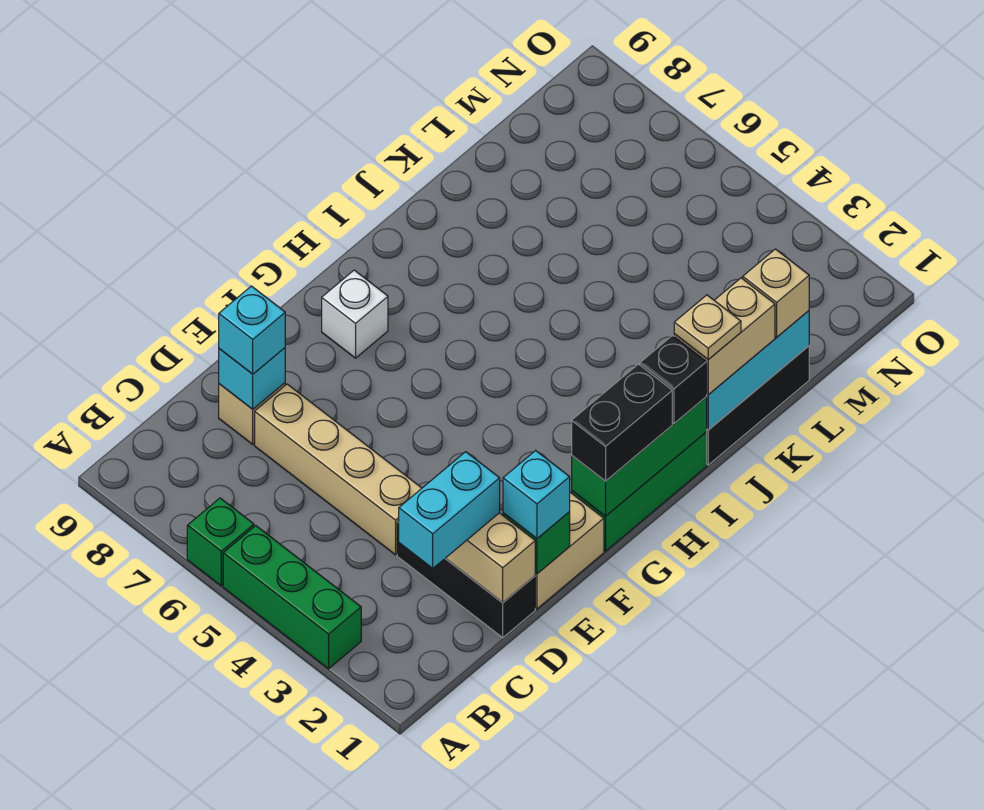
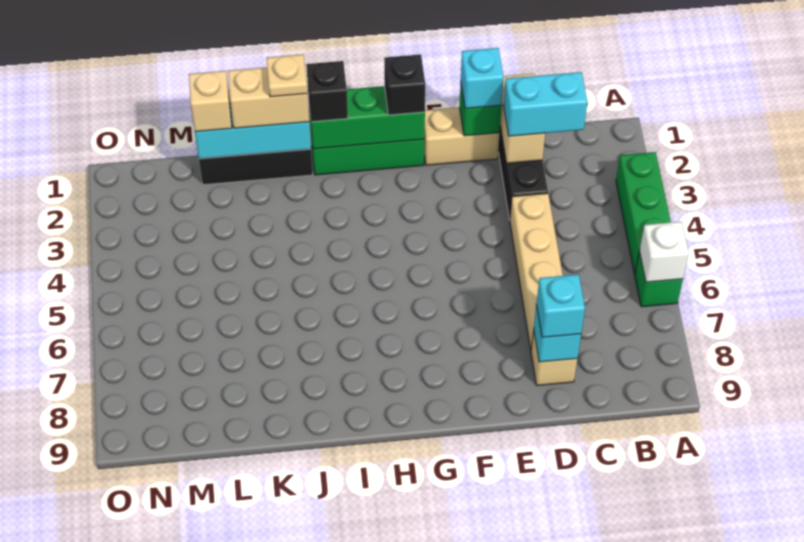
black 1x2 brick [572,364,672,481] -> black 1x1 brick [384,54,425,115]
white 1x1 brick [322,270,388,358] -> white 1x1 brick moved to [639,222,689,282]

